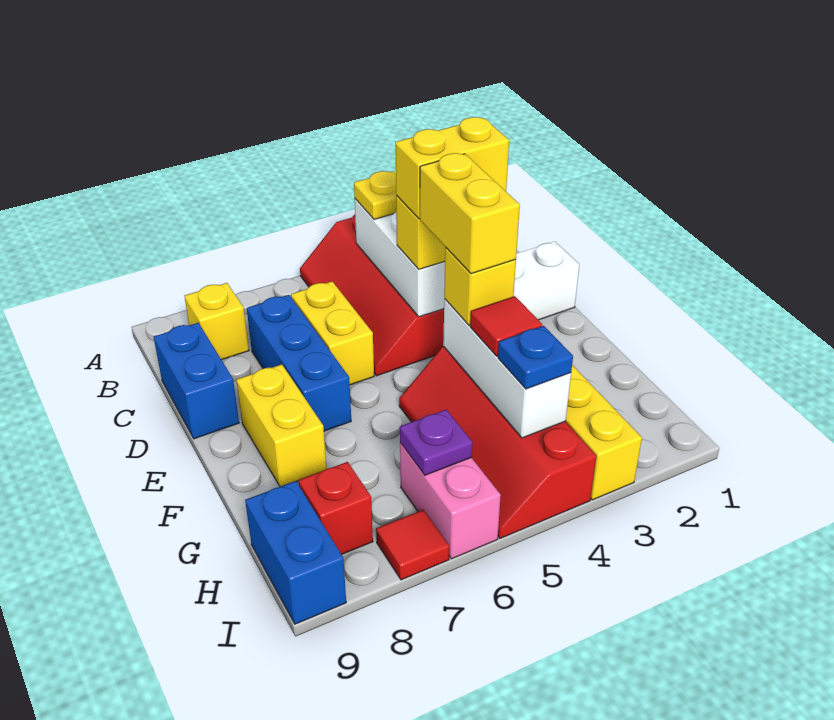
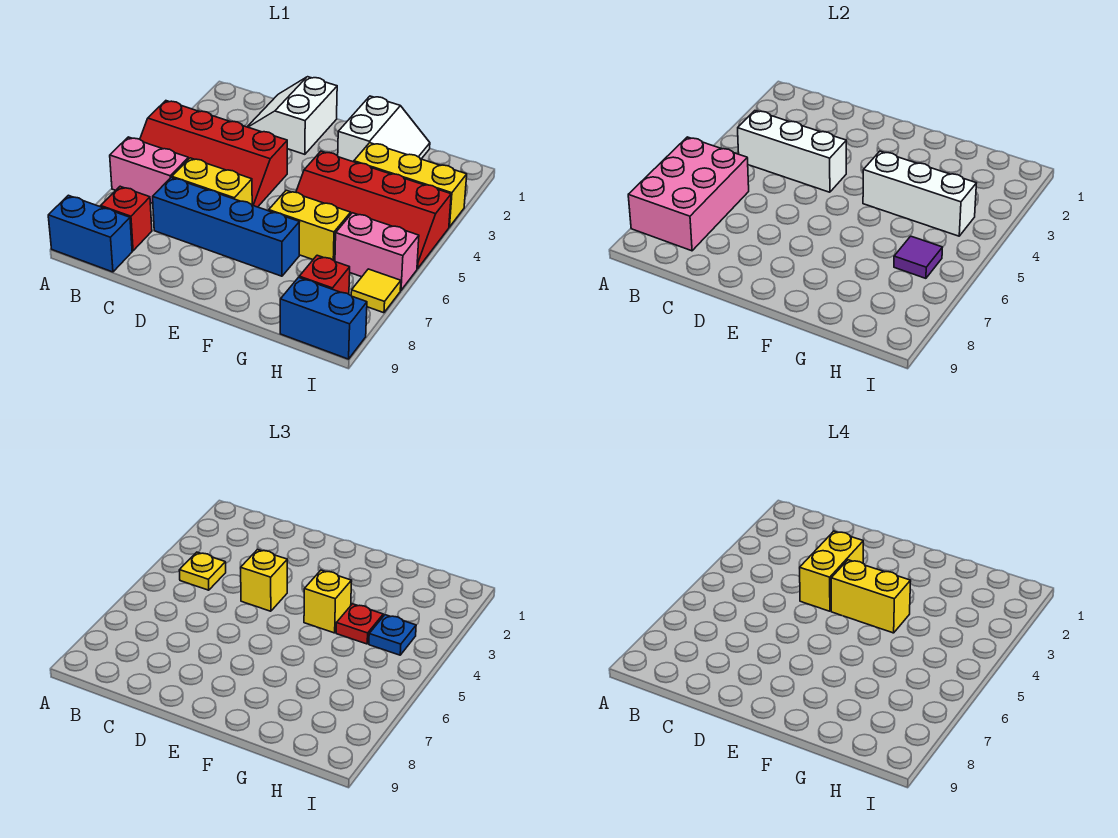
none -> pink 1x2 brick [110,137,189,203]
none -> pink 2x3 brick [628,137,749,251]
yellow 1x1 brick [185,283,249,360] -> red 1x1 brick [101,186,152,251]
blue 1x3 brick [247,295,351,431] -> blue 1x4 brick [153,178,299,276]
blue 1x2 brick [154,323,239,439] -> blue 1x2 brick moved to [48,195,132,272]
yellow 1x2 brick [236,364,327,486] -> yellow 1x2 brick moved to [269,190,351,261]
none -> white 2x2 slope [338,96,430,162]
red 1x1 tile [470,296,542,356] -> red 1x1 plate [336,604,383,644]
purple 1x1 plate [400,410,472,475] -> purple 1x1 tile [894,236,942,278]
red 1x1 tile [376,510,449,580] -> yellow 1x1 tile [351,269,401,313]

